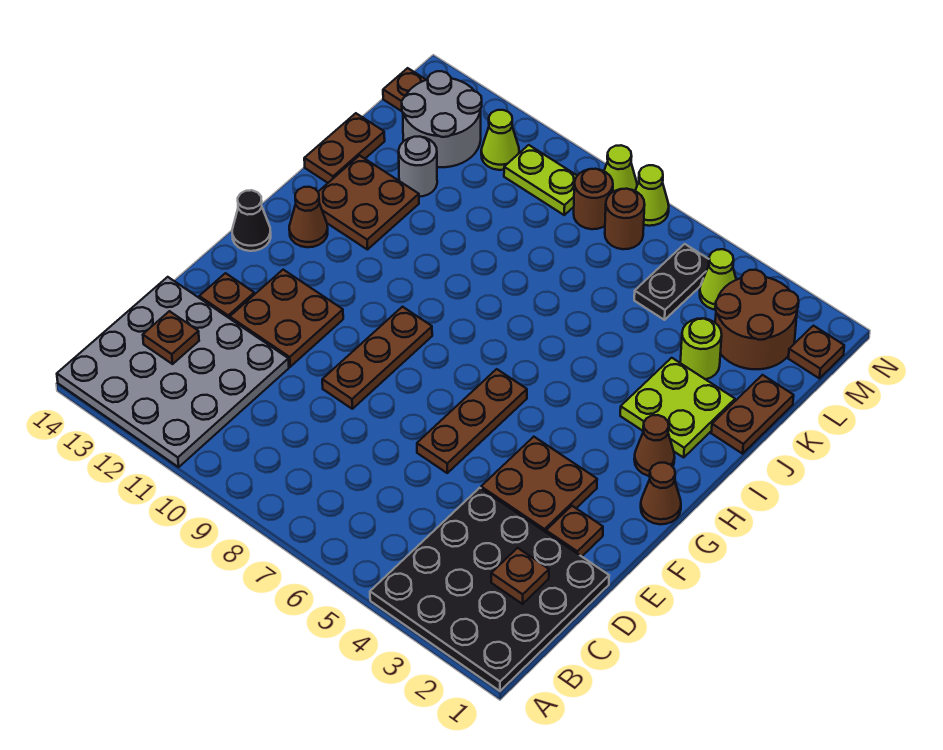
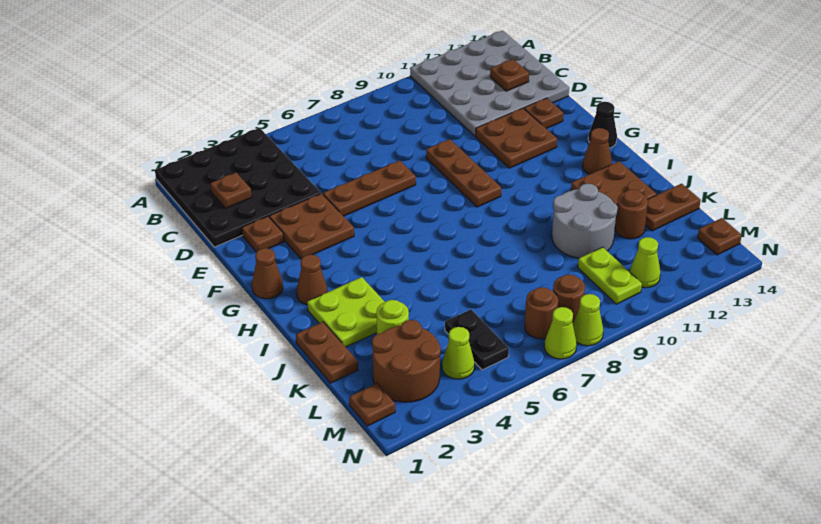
brown 1x3 plate [417,369,527,473] -> brown 1x3 plate turned to [323,160,416,216]
brown 1x2 plate [304,113,385,183] -> brown 1x2 plate turned to [645,184,701,231]
grey 1x1 round brick [399,136,437,197] -> brown 1x1 round brick [615,190,648,239]
grey 2x2 round brick [402,71,482,167] -> grey 2x2 round brick moved to [552,184,618,258]
lime 1x2 plate [504,145,577,215] -> lime 1x2 plate turned to [578,247,642,304]

